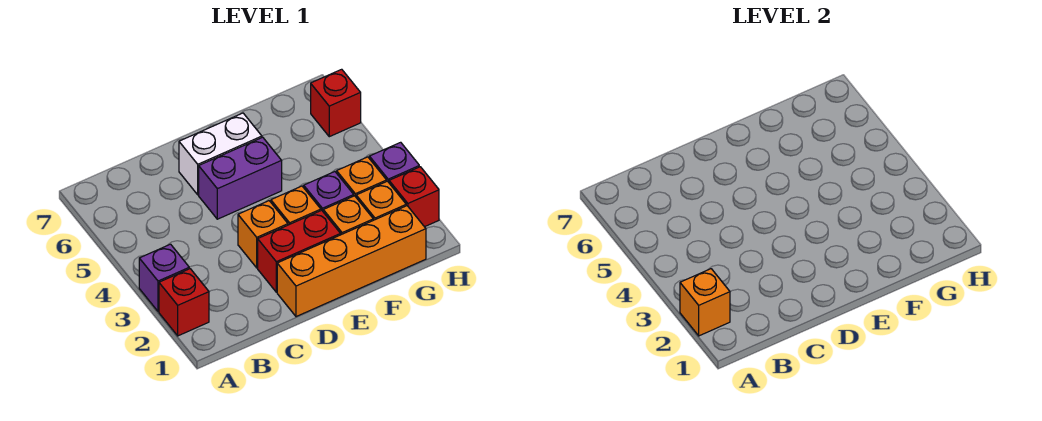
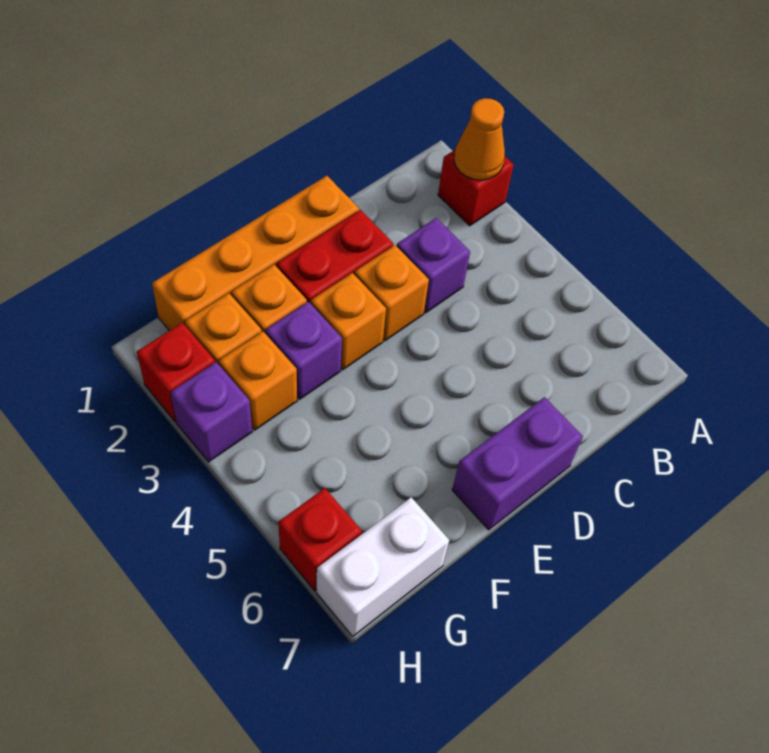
orange 1x1 brick [680,269,730,336] -> orange 1x1 cone [454,98,505,180]
purple 1x1 brick [139,244,189,312] -> purple 1x1 brick moved to [397,218,470,313]
purple 1x2 brick [199,137,282,219] -> purple 1x2 brick moved to [452,397,583,530]
white 1x2 brick [179,113,262,195] -> white 1x2 brick moved to [317,497,449,636]

